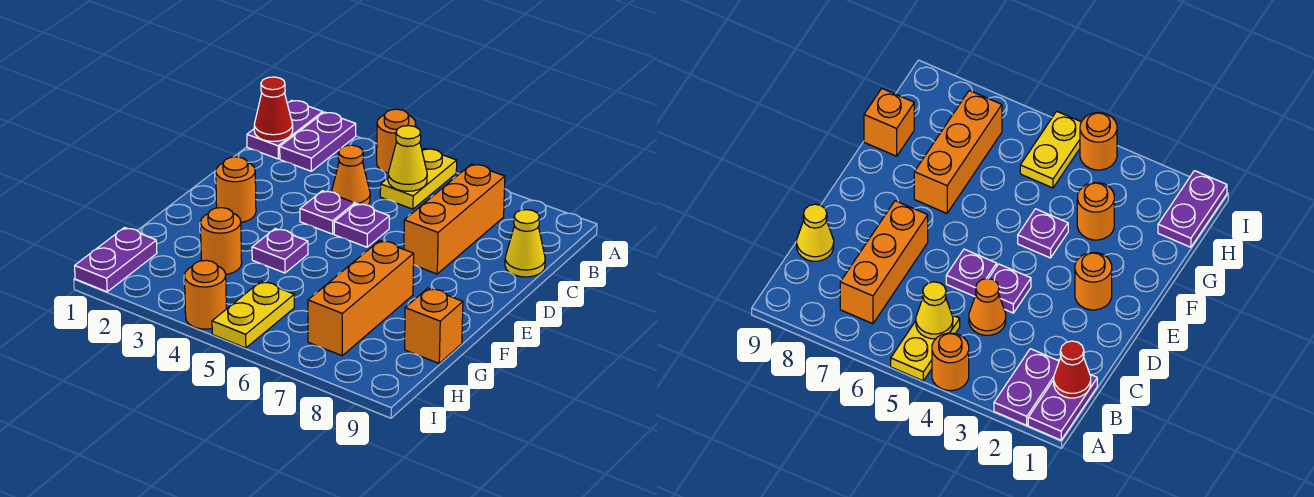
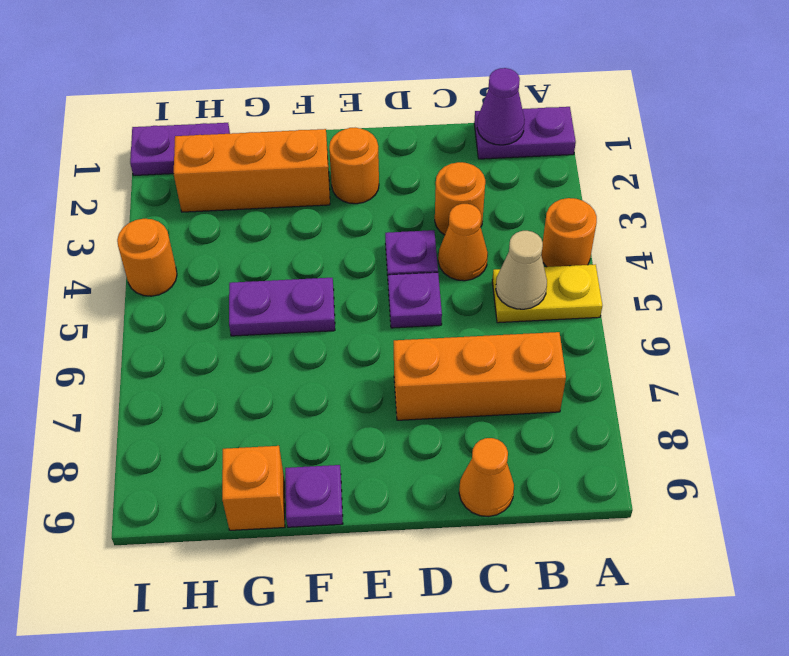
purple 1x2 plate [280,112,356,171] -> purple 1x2 plate moved to [229,278,335,336]
red 1x1 cone [254,77,293,141] -> purple 1x1 cone [477,68,525,145]
yellow 1x1 cone [388,126,427,191] -> tan 1x1 cone [496,231,547,309]
yellow 1x1 cone [505,210,545,277] -> orange 1x1 cone [459,438,514,517]
purple 1x1 plate [252,229,308,273] -> purple 1x1 plate moved to [285,465,343,527]
orange 1x3 brick [308,240,414,356] -> orange 1x3 brick moved to [174,129,330,212]
orange 1x1 round brick [200,208,242,274] -> orange 1x1 round brick moved to [435,162,485,235]
yellow 1x2 plate [212,281,294,348] -> none

